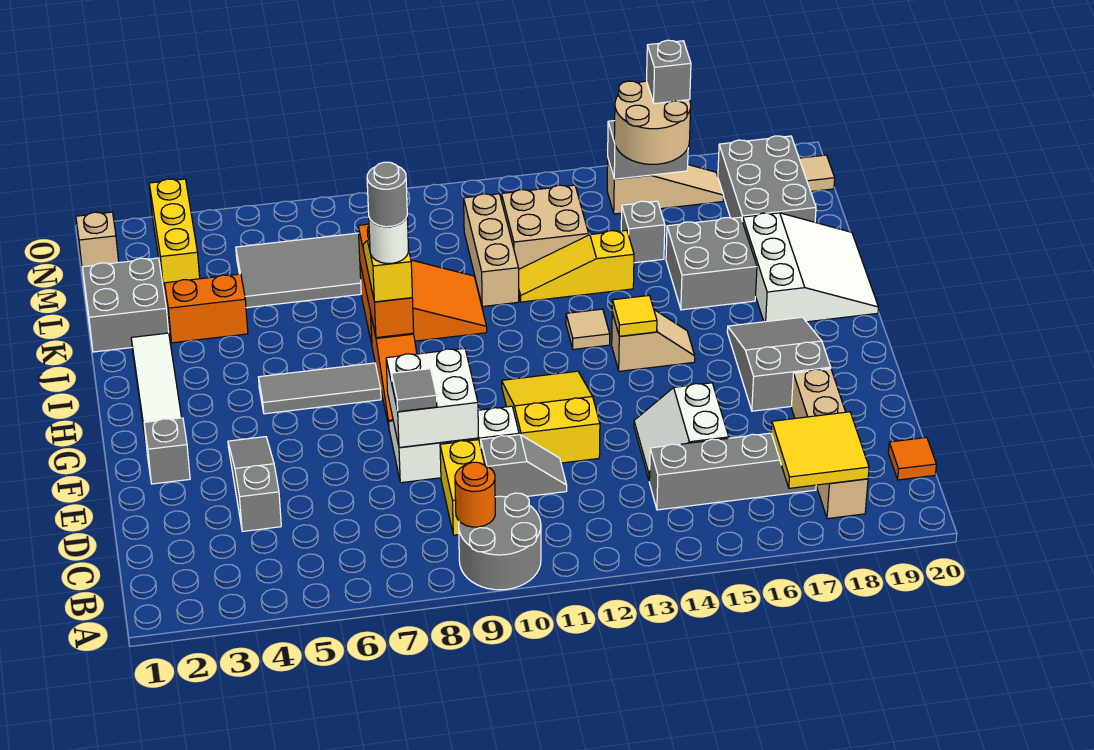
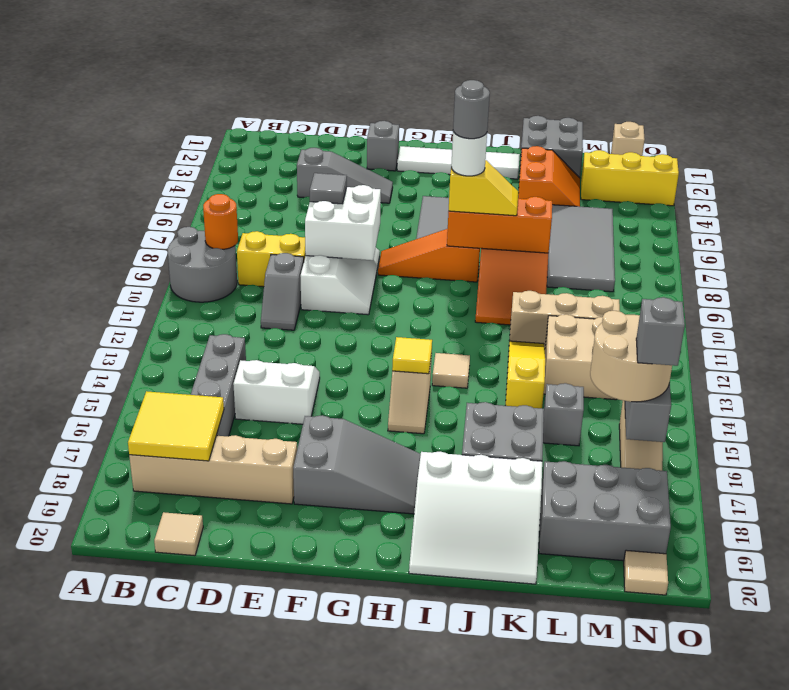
orange 1x1 tile [888,437,936,480] -> tan 1x1 tile [154,512,203,556]
yellow 2x3 slope [502,371,600,463] -> none

